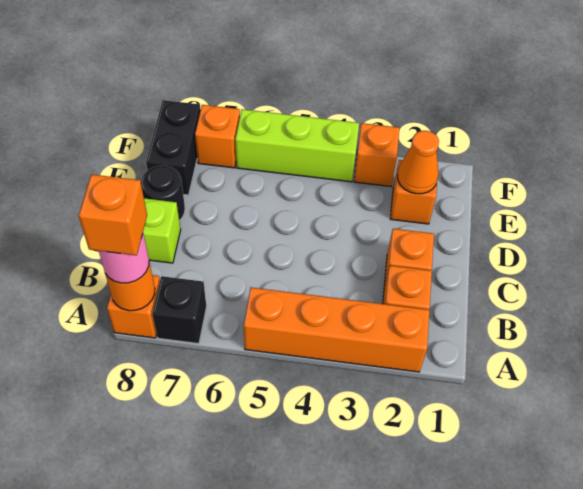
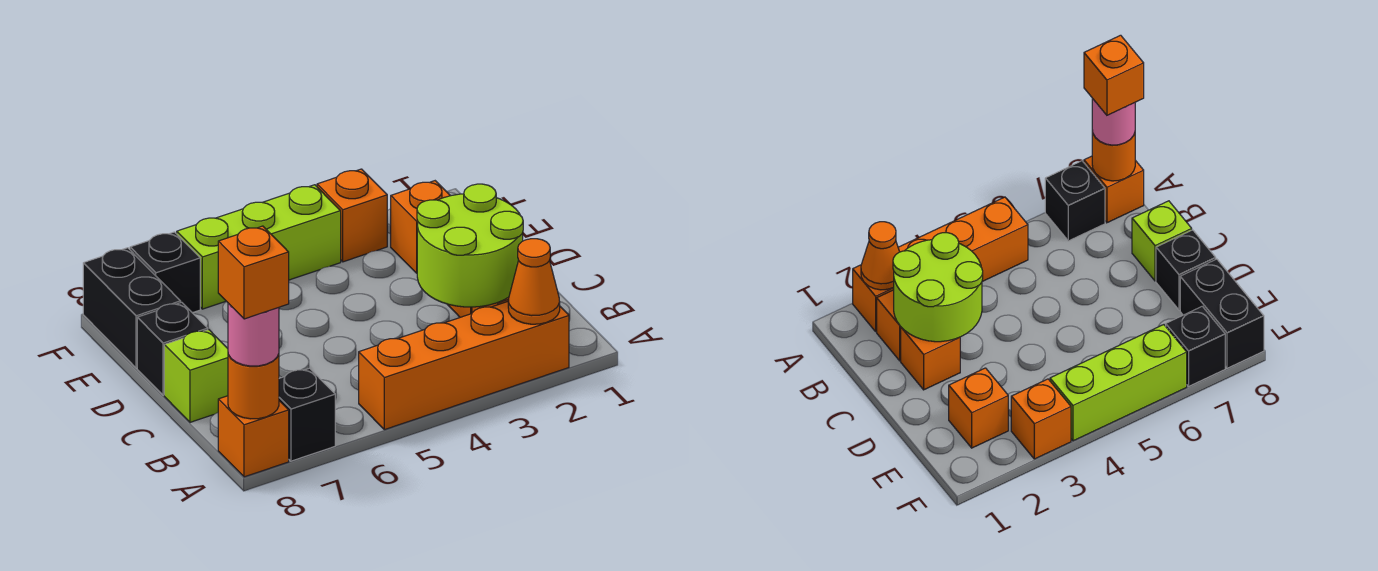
none -> lime 2x2 round brick [417,184,523,307]
black 1x1 round brick [141,166,185,221] -> black 1x1 brick [137,302,208,395]
orange 1x1 cone [397,131,439,194] -> orange 1x1 cone moved to [508,239,560,324]
orange 1x1 brick [195,105,240,168] -> black 1x1 brick [130,232,200,313]

